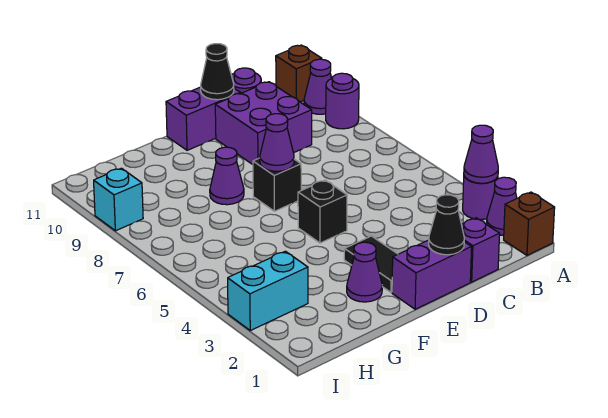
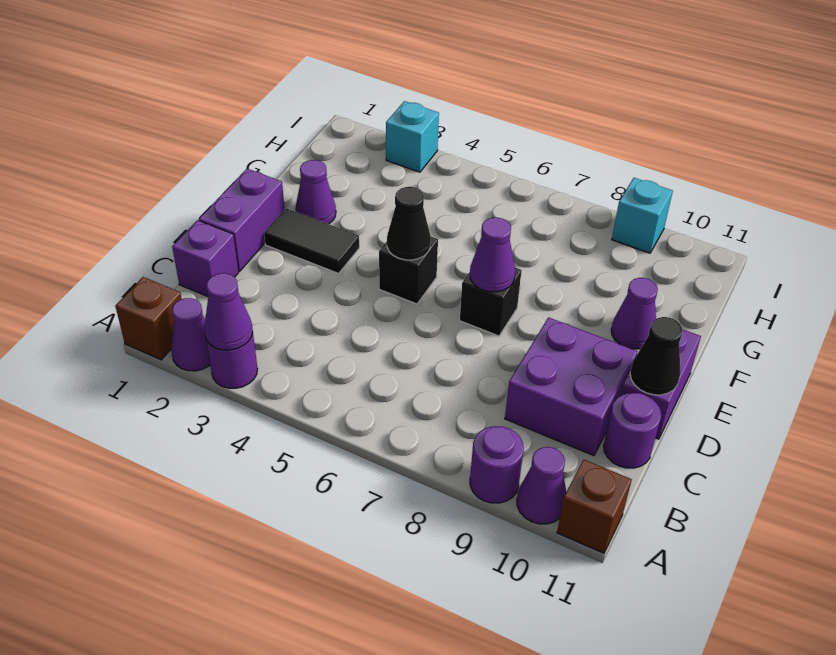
black 1x1 cone [429,195,464,255] -> black 1x1 cone moved to [387,187,431,260]
purple 1x1 cone [210,147,244,205] -> purple 1x1 cone moved to [611,278,658,349]
cyan 1x2 brick [228,251,308,330] -> cyan 1x1 brick [386,101,439,172]

